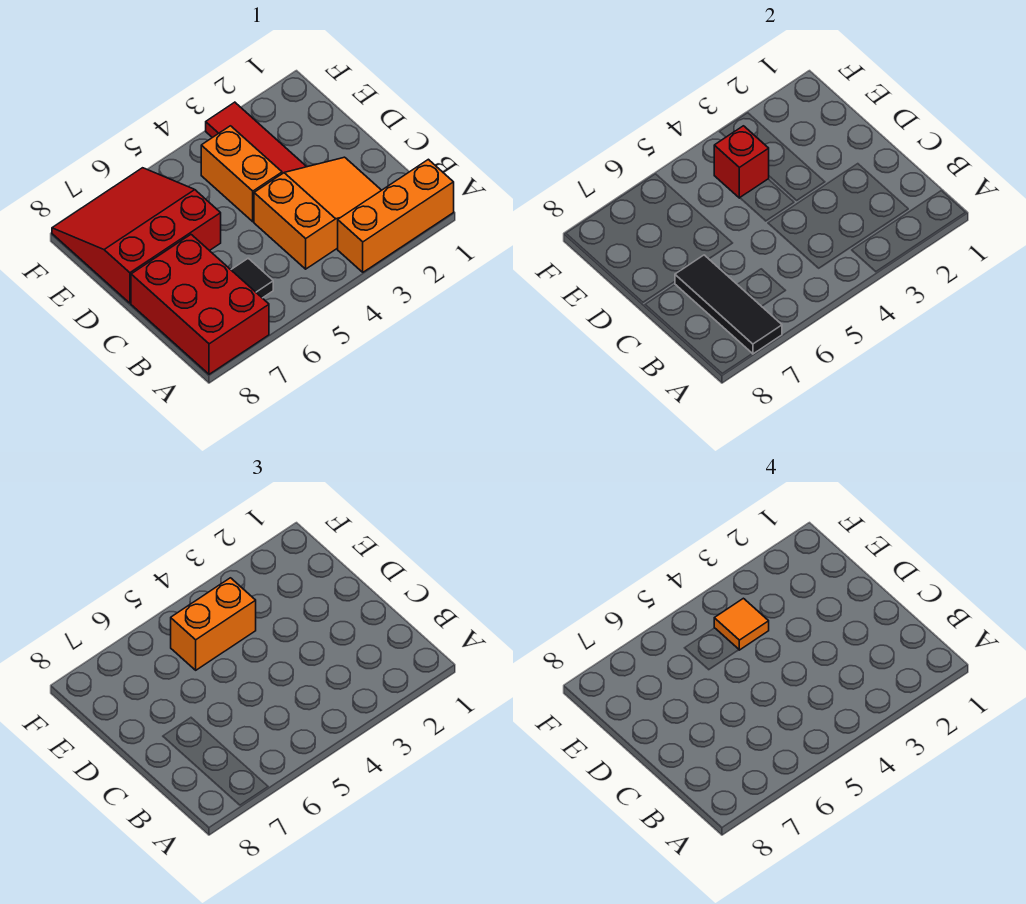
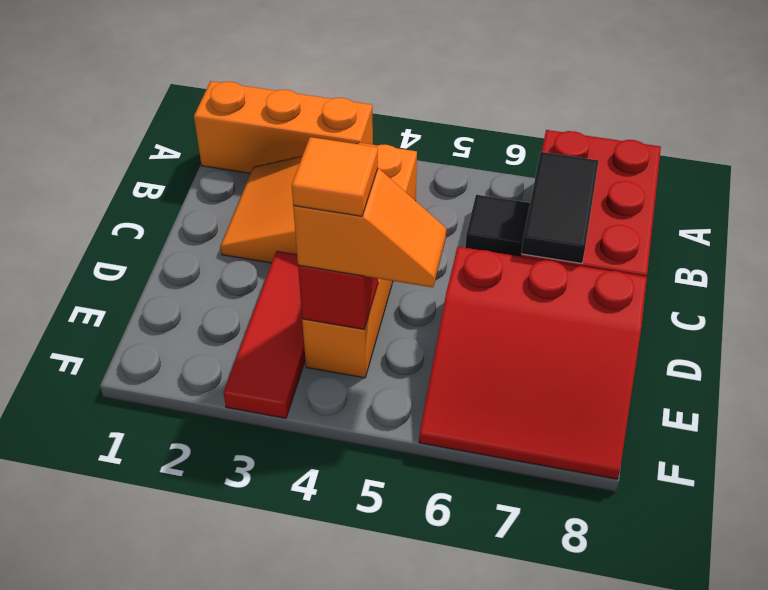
black 1x3 tile [675,255,782,354] -> black 1x2 tile [521,152,599,264]
orange 1x2 brick [171,578,256,670] -> orange 1x2 slope [293,169,446,287]

